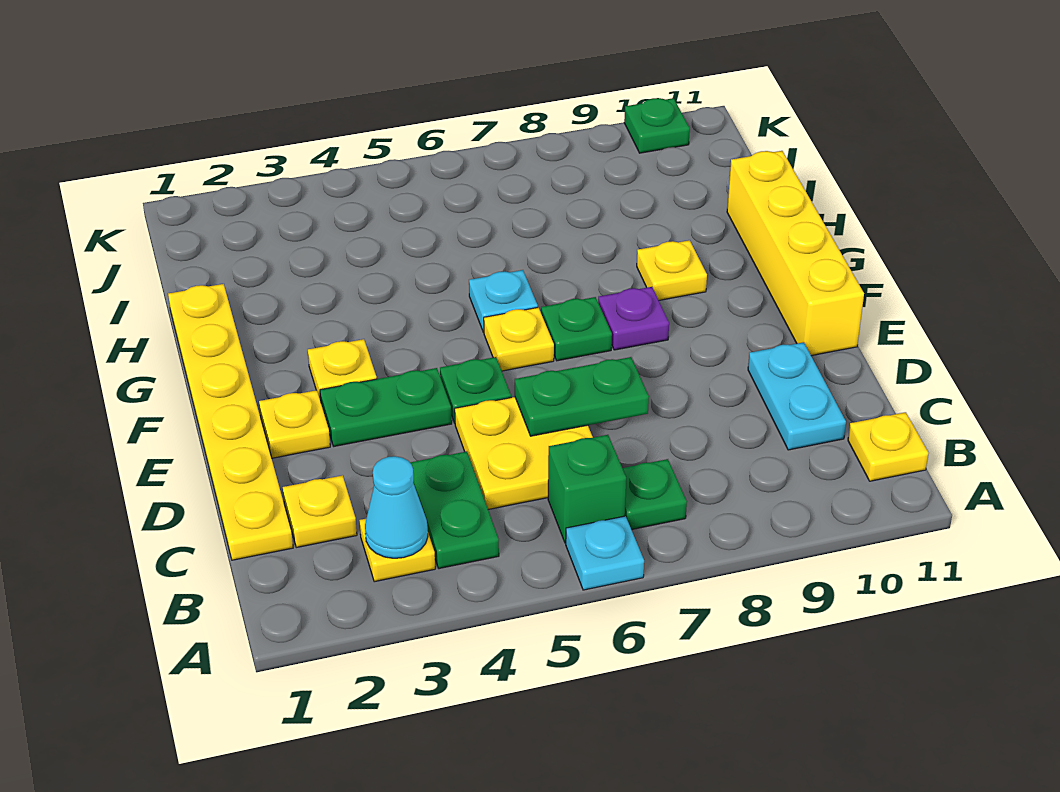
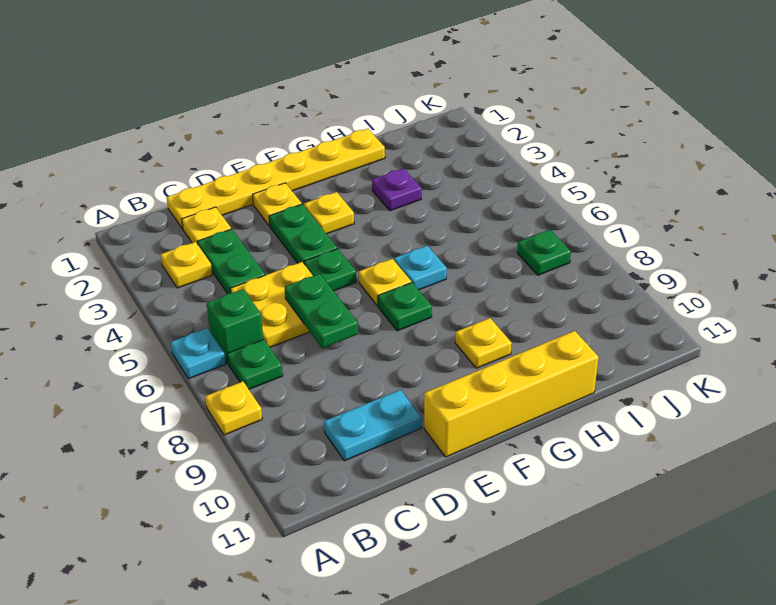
cyan 1x1 cone [365,456,428,558] -> none
green 1x2 plate [410,451,499,569] -> green 1x2 plate turned to [198,229,265,294]
yellow 1x1 plate [848,412,929,481] -> yellow 1x1 plate moved to [205,382,262,435]
purple 1x1 plate [598,287,669,350] -> purple 1x1 plate moved to [372,168,422,211]
green 1x1 plate [624,98,690,153] -> green 1x1 plate moved to [517,230,571,275]

